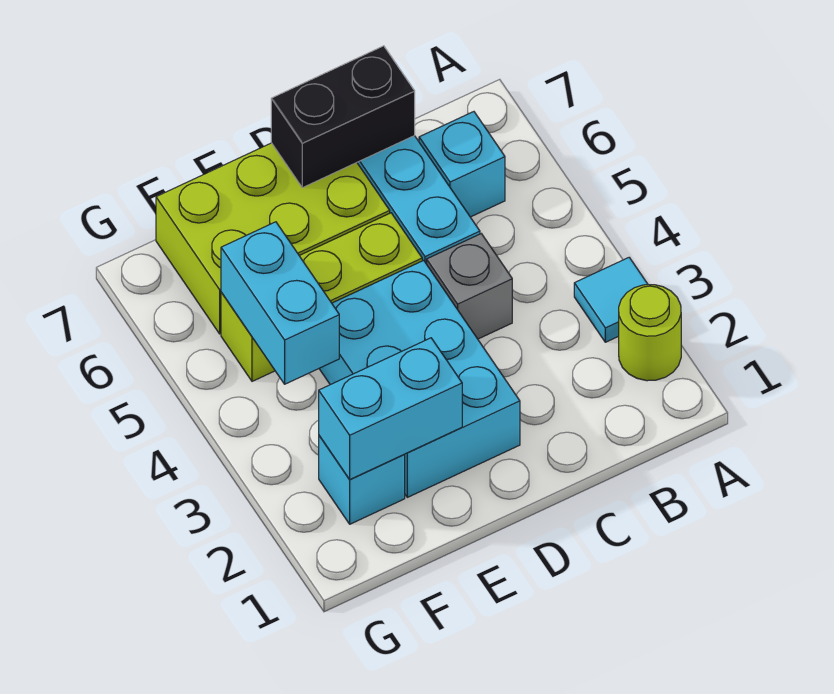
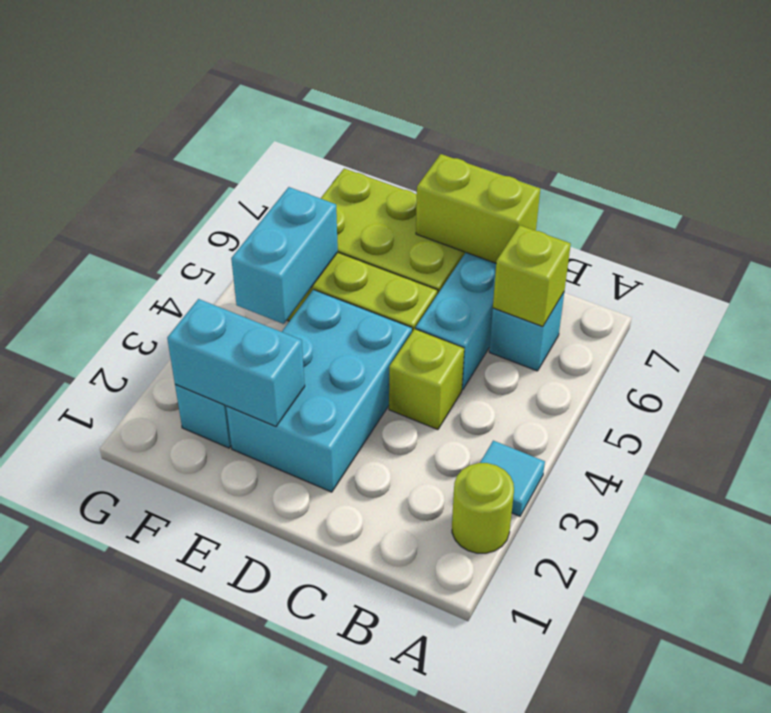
none -> lime 1x1 brick [493,225,571,327]
grey 1x1 brick [427,234,512,339] -> lime 1x1 brick [389,329,464,430]
black 1x2 brick [271,46,415,188] -> lime 1x2 brick [416,154,540,263]

